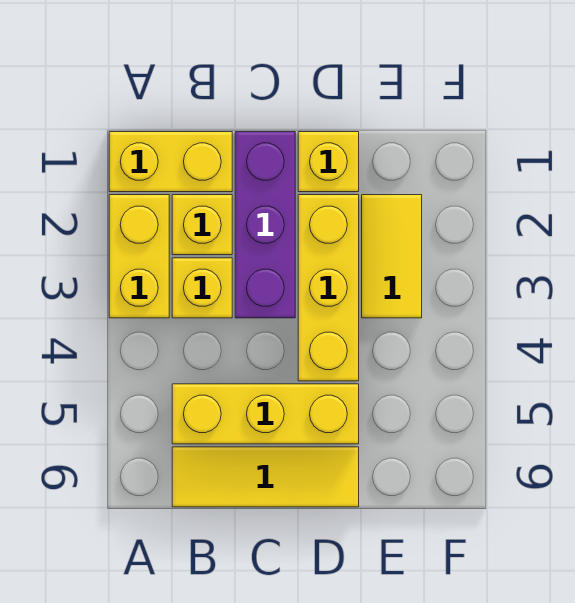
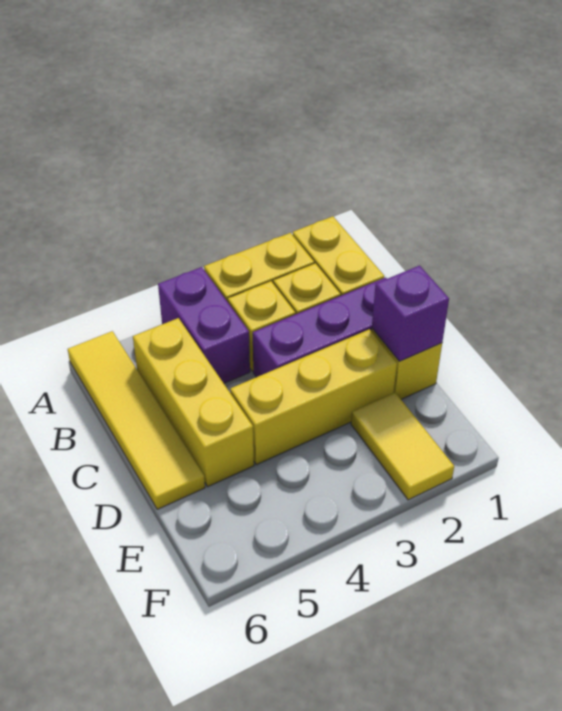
none -> purple 1x2 brick [158,267,250,383]
yellow 1x3 tile [172,447,359,507] -> yellow 1x4 tile [68,331,205,509]
none -> purple 1x1 brick [372,266,449,361]
yellow 1x2 tile [362,195,422,318] -> yellow 1x2 tile turned to [351,393,454,500]

